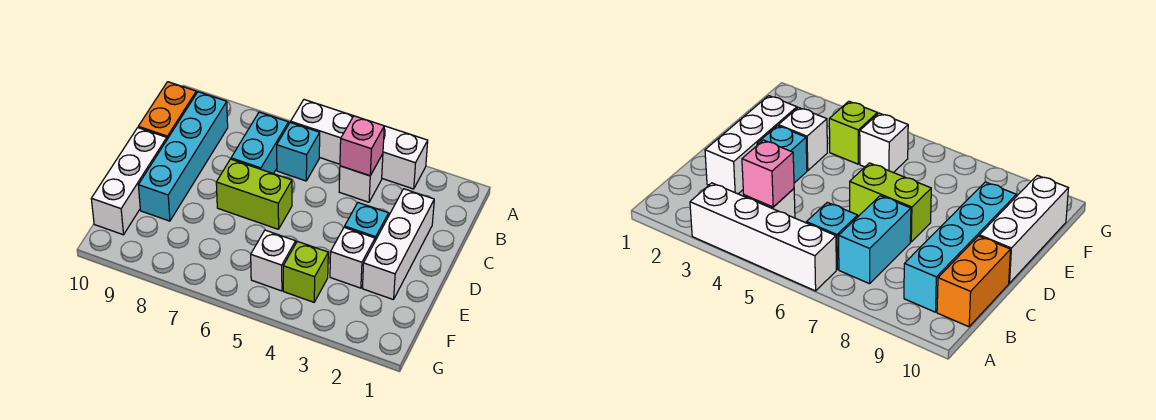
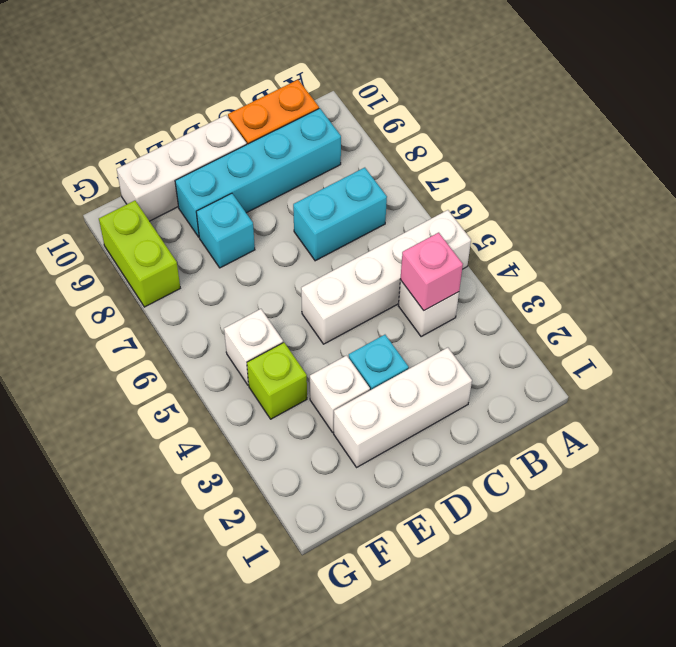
white 1x4 brick [291,100,428,189] -> white 1x4 brick turned to [301,210,471,344]
cyan 1x1 brick [277,122,320,181] -> cyan 1x1 brick moved to [196,193,255,268]
lime 1x2 brick [216,159,292,229] -> lime 1x2 brick moved to [99,201,180,307]

